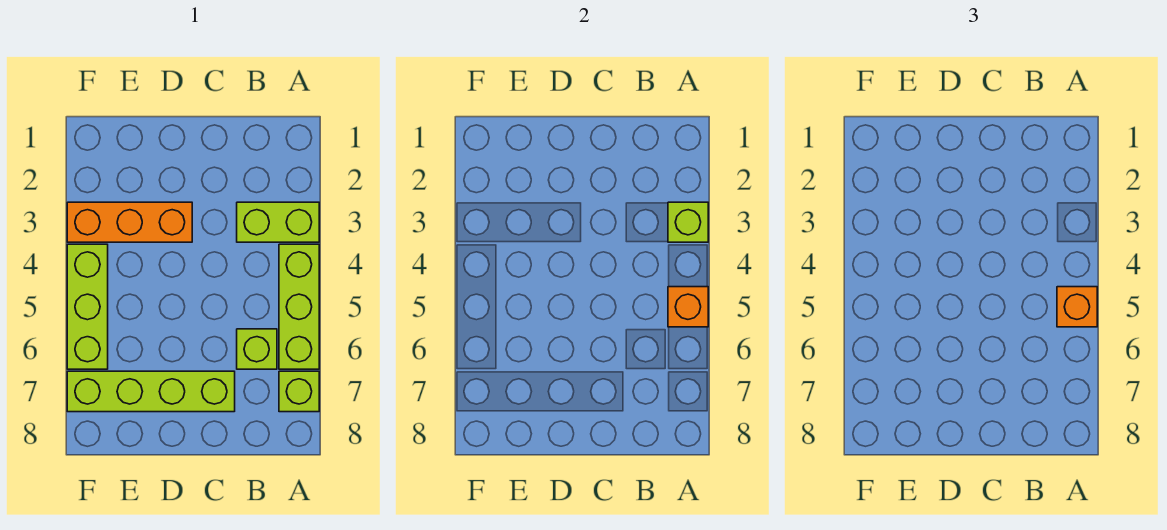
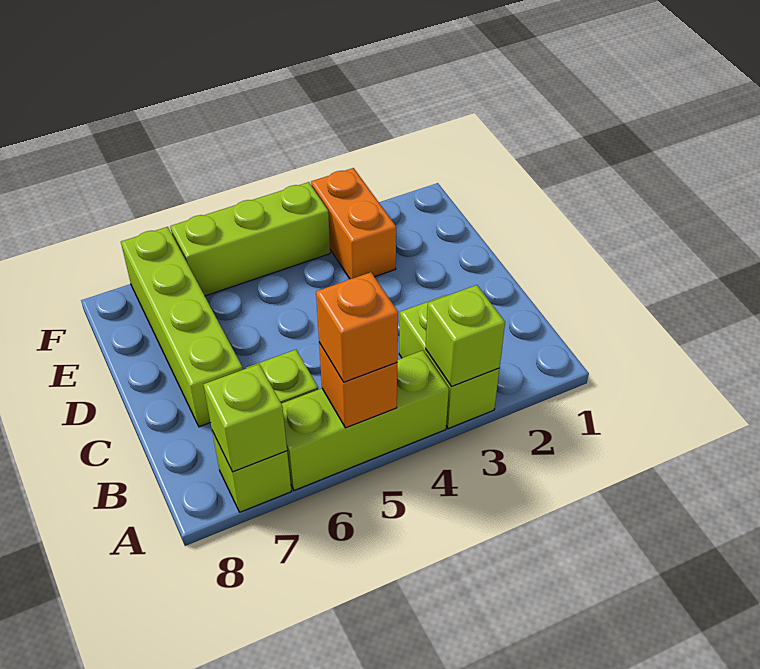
none -> lime 1x1 brick [203,364,287,472]
orange 1x3 brick [67,202,192,242] -> orange 1x2 brick [311,168,396,279]

